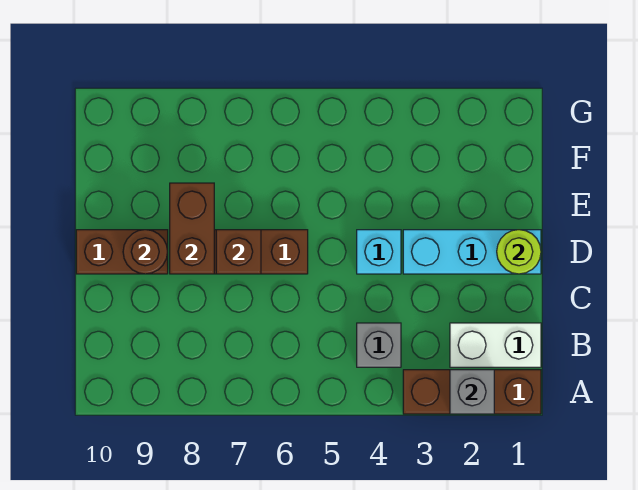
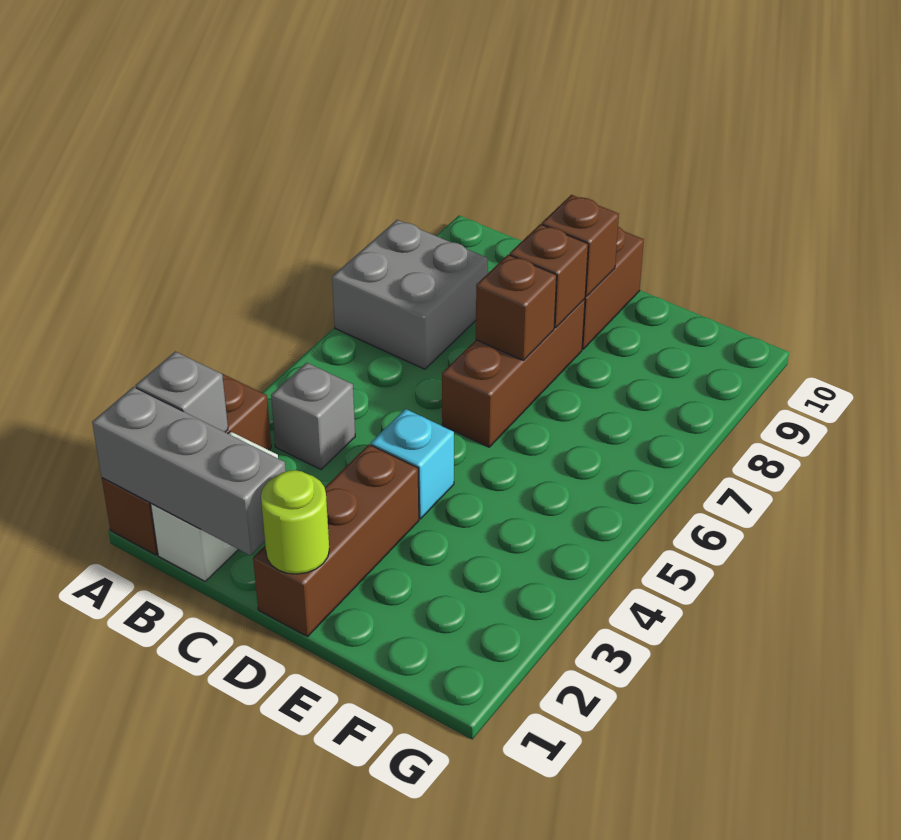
none -> grey 1x3 brick [92,387,286,555]
none -> grey 2x2 brick [332,220,488,369]
cyan 1x3 brick [403,230,541,274] -> brown 1x3 brick [253,445,419,637]
brown 1x2 brick [170,183,214,274] -> brown 1x1 brick [510,224,588,328]
brown 1x1 round brick [123,230,168,274] -> brown 1x1 brick [542,195,619,297]

